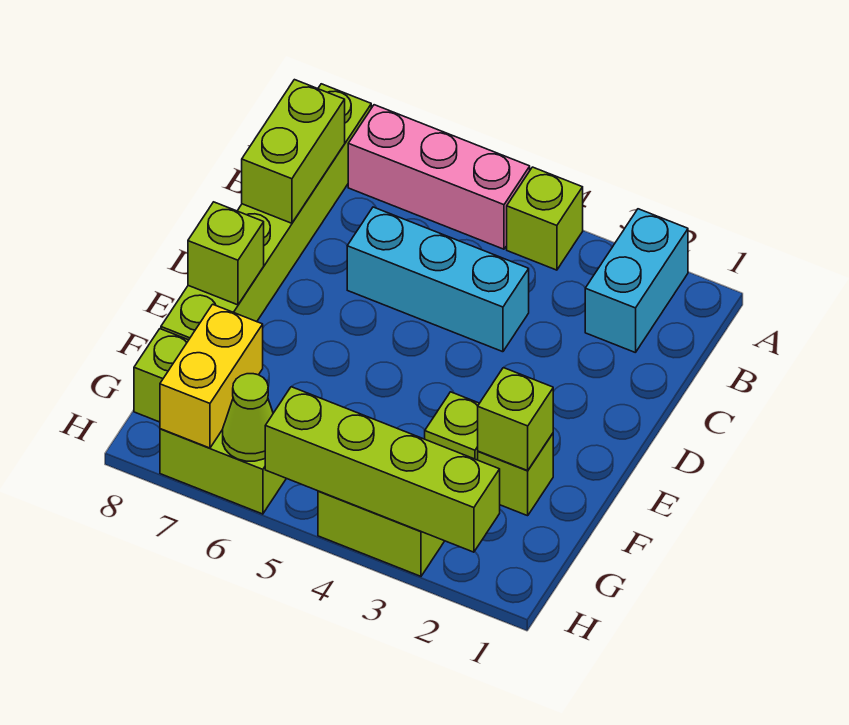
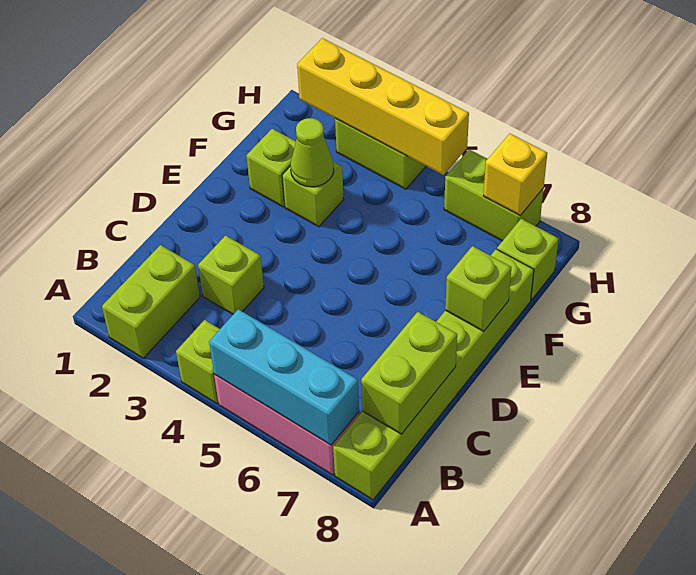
cyan 1x2 brick [585,209,688,353] -> lime 1x2 brick [102,245,200,358]
cyan 1x3 brick [347,207,529,352] -> cyan 1x3 brick moved to [209,309,359,445]
lime 1x1 brick [478,368,553,471] -> lime 1x1 brick moved to [198,236,264,314]
yellow 1x2 brick [160,304,263,448] -> yellow 1x1 brick [484,134,547,216]
lime 1x4 brick [265,387,500,552] -> yellow 1x4 brick [297,38,469,175]
lime 1x1 cone [223,374,273,461] -> lime 1x1 cone moved to [290,118,334,187]

